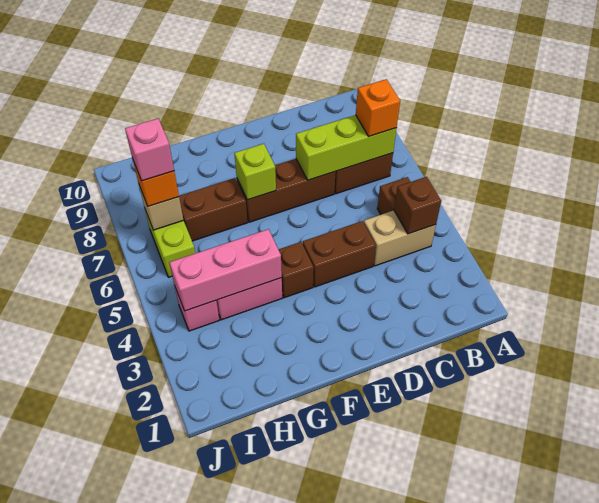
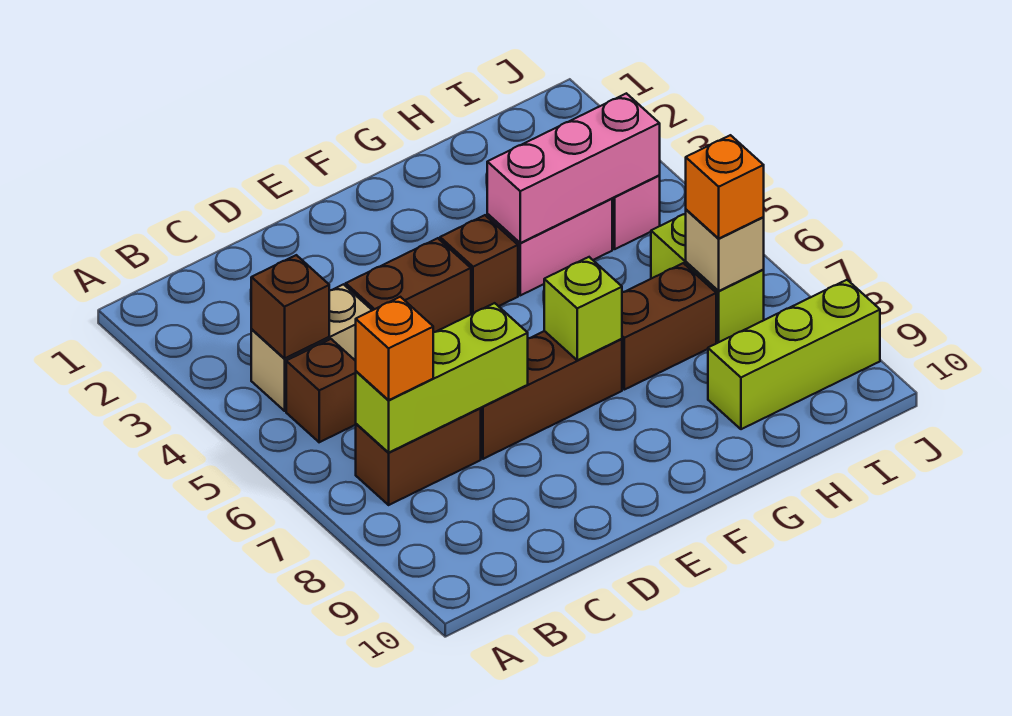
none -> lime 1x3 brick [708,280,880,429]
pink 1x1 brick [125,119,174,181] -> none

